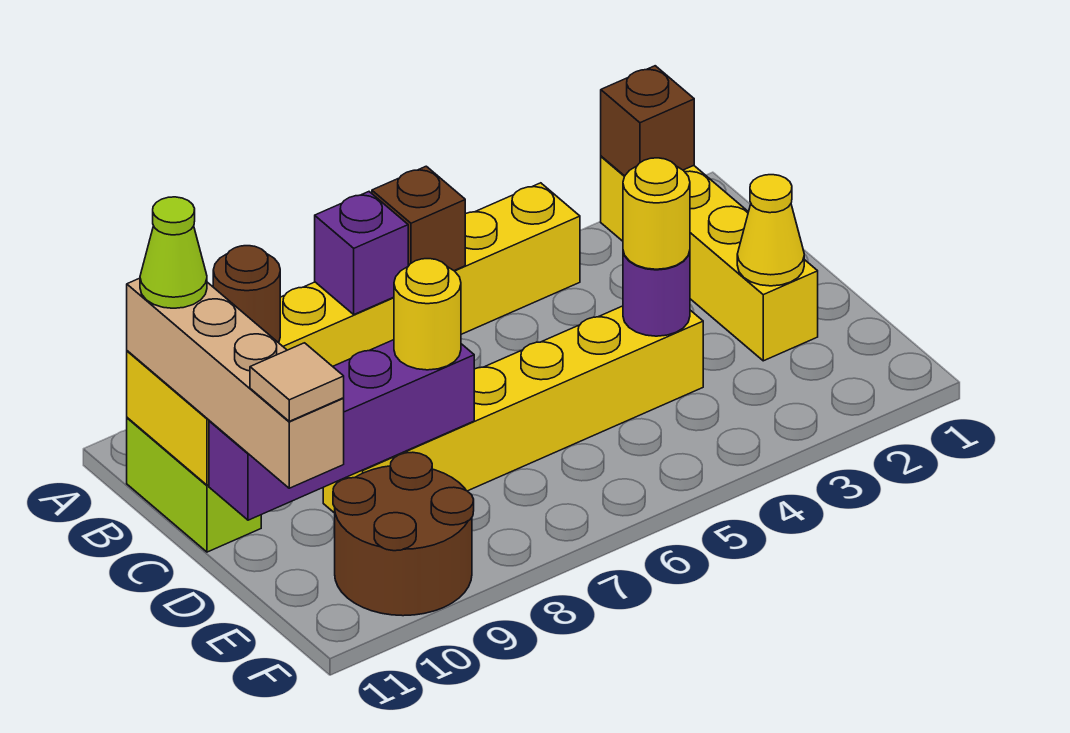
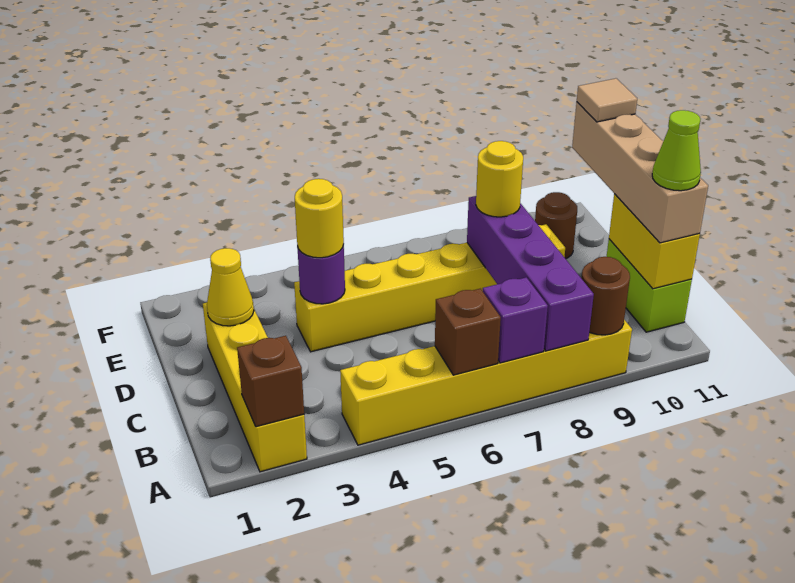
purple 1x4 brick [209,340,474,520] -> purple 1x4 brick turned to [467,196,594,351]
brown 2x2 round brick [333,452,474,616] -> brown 1x1 round brick [535,192,577,259]

